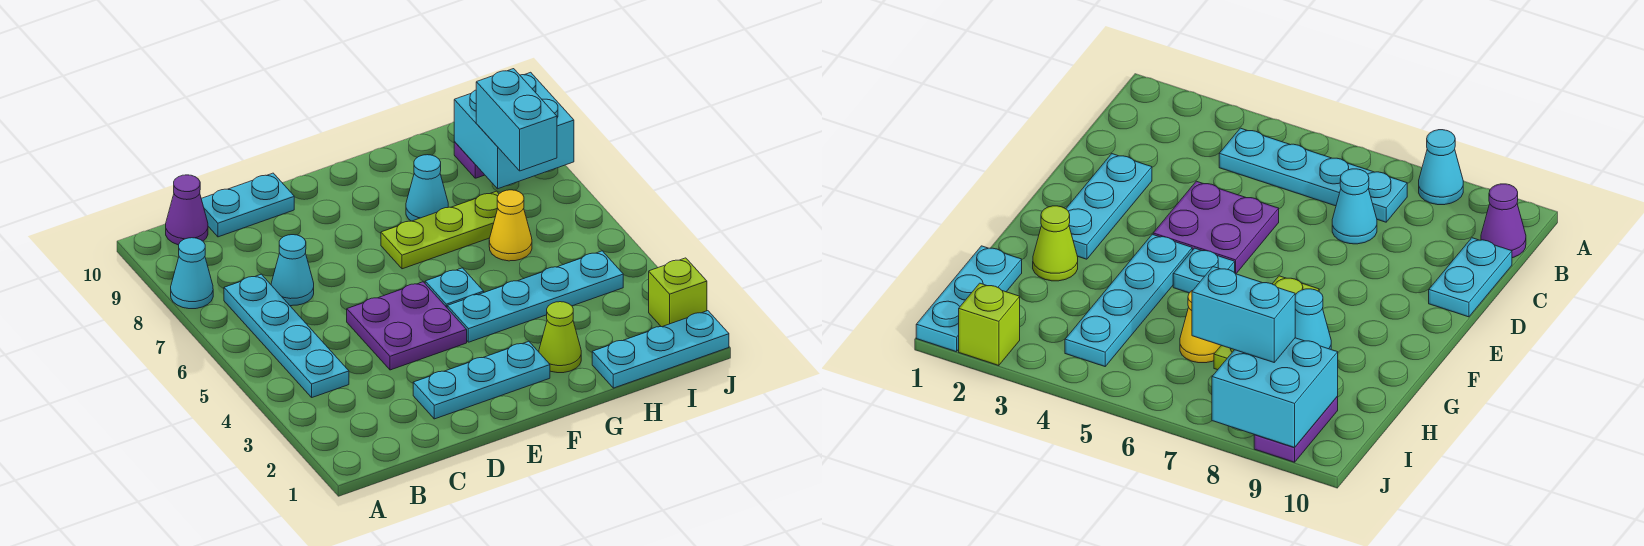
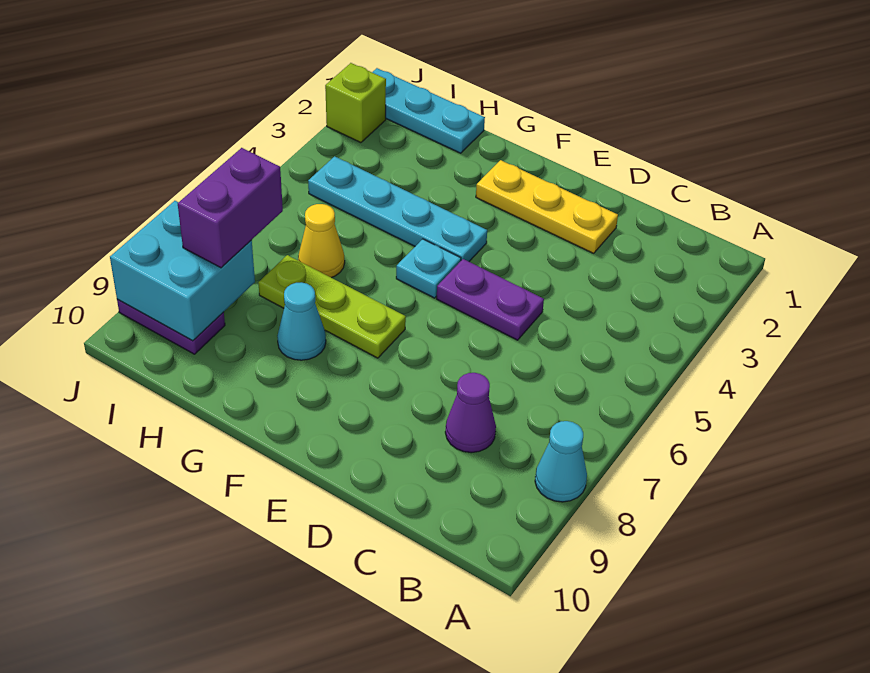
cyan 1x4 plate [224,274,349,397] -> none
purple 1x1 cone [166,175,208,245] -> purple 1x1 cone moved to [445,373,496,453]
cyan 1x1 cone [271,235,314,306] -> none
cyan 1x2 plate [201,173,294,237] -> none
cyan 1x3 plate [413,341,550,419] -> yellow 1x3 plate [476,160,618,253]
purple 2x2 plate [347,282,467,370] -> purple 1x2 plate [437,259,544,340]
lime 1x1 cone [539,302,581,373] -> none
cyan 1x2 brick [476,69,557,171] -> purple 1x2 brick [178,148,283,268]

